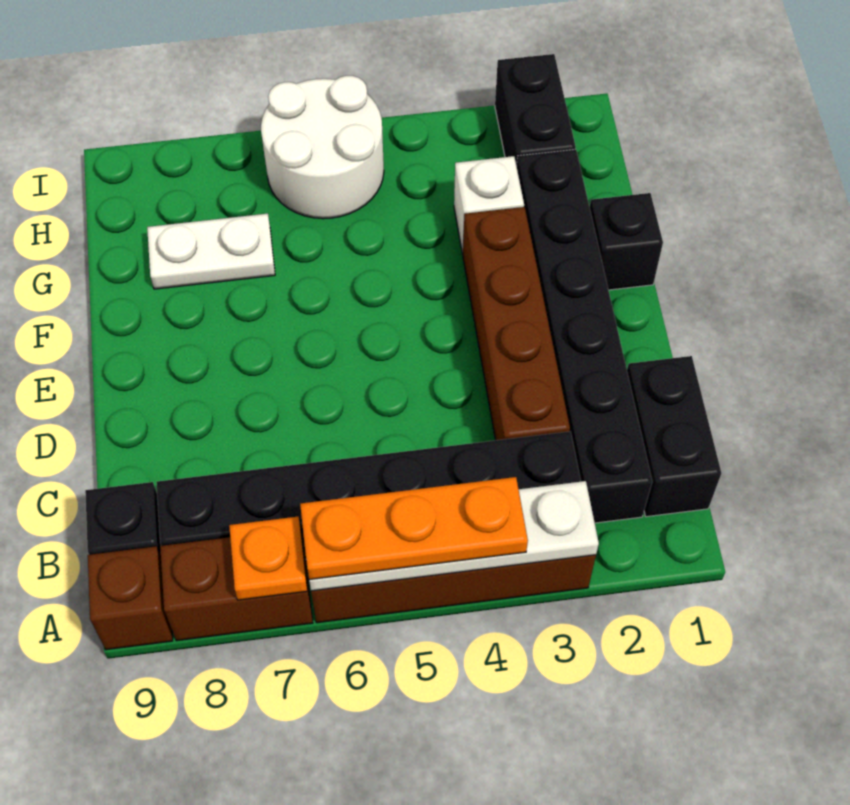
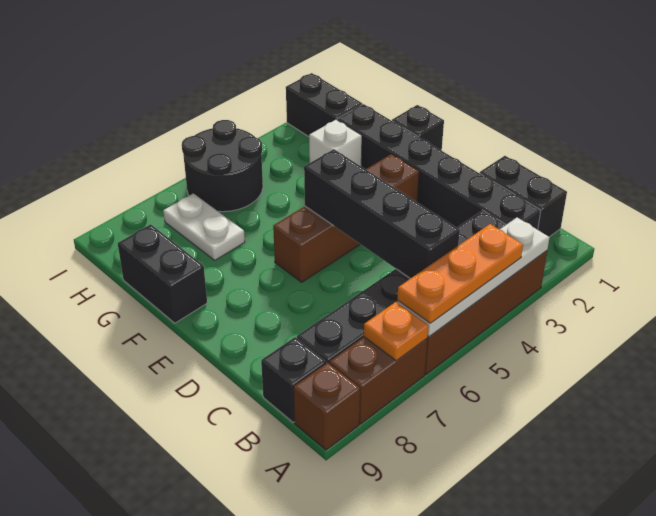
none -> black 1x4 brick [304,149,460,279]
brown 1x4 brick [463,207,570,440] -> brown 1x4 brick turned to [273,154,419,282]
none -> black 1x2 brick [118,224,207,323]
white 1x2 plate [147,214,275,289] -> white 1x2 plate turned to [163,193,245,260]
white 2x2 round brick [261,76,384,219] -> black 2x2 round brick [182,120,263,212]

